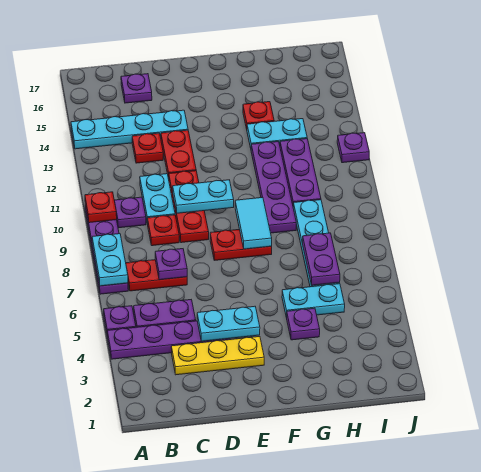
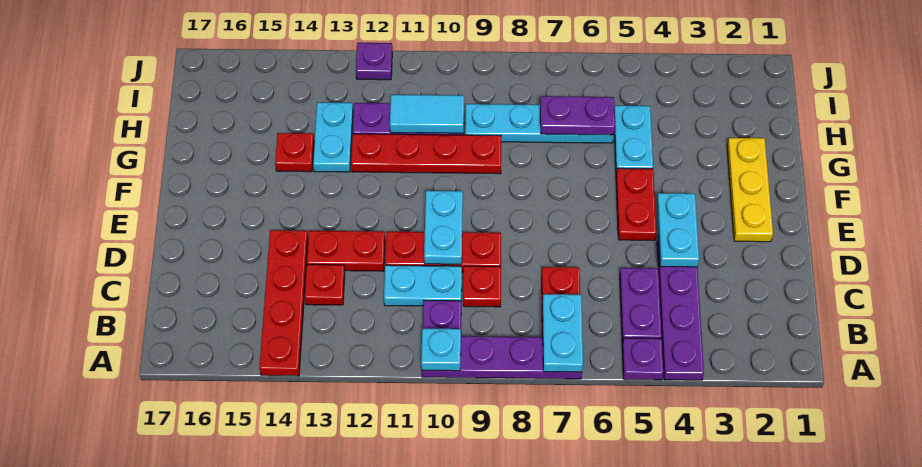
cyan 1x2 plate [92,234,128,286] -> cyan 1x2 plate turned to [543,294,583,372]
red 1x1 plate [85,192,117,223] -> cyan 1x1 plate [421,329,461,371]
cyan 1x4 plate [71,110,188,149] -> red 1x4 plate [259,230,308,376]
yellow 1x3 plate [171,336,264,375] -> yellow 1x3 plate moved to [727,138,773,242]
purple 1x1 plate [155,249,187,280] -> none
purple 1x1 plate [121,74,152,103] -> none
red 1x2 plate [210,229,272,260] -> red 1x2 plate moved to [616,168,656,240]
cyan 1x2 tile [235,197,272,249] -> cyan 1x2 tile moved to [390,95,464,133]
purple 1x1 plate [287,308,320,340] -> none
purple 1x4 plate [251,142,296,233] -> red 1x4 plate [351,134,501,174]

